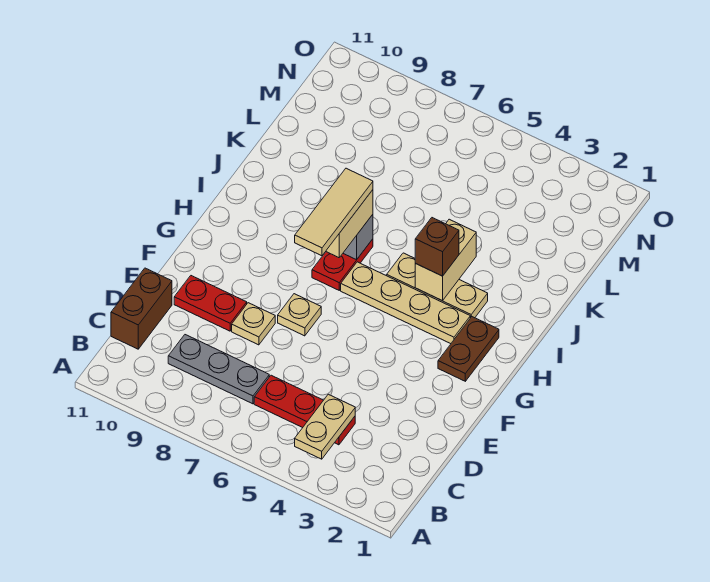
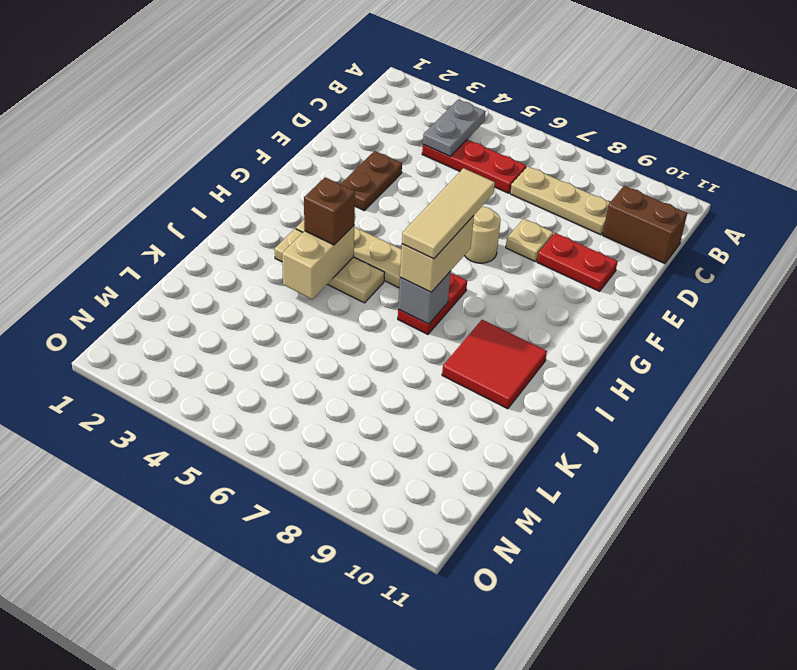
tan 1x2 plate [295,394,355,459] -> grey 1x2 plate [423,99,486,156]
grey 1x3 plate [168,335,269,404] -> tan 1x3 plate [510,166,610,235]
brown 1x2 brick [111,268,172,349] -> brown 1x2 brick turned to [603,186,687,264]
tan 1x1 plate [278,294,321,336] -> tan 1x1 round brick [464,207,501,263]
brown 1x2 plate [438,317,499,381] -> brown 1x2 plate moved to [341,151,402,211]
none -> red 2x2 tile [442,320,547,409]

